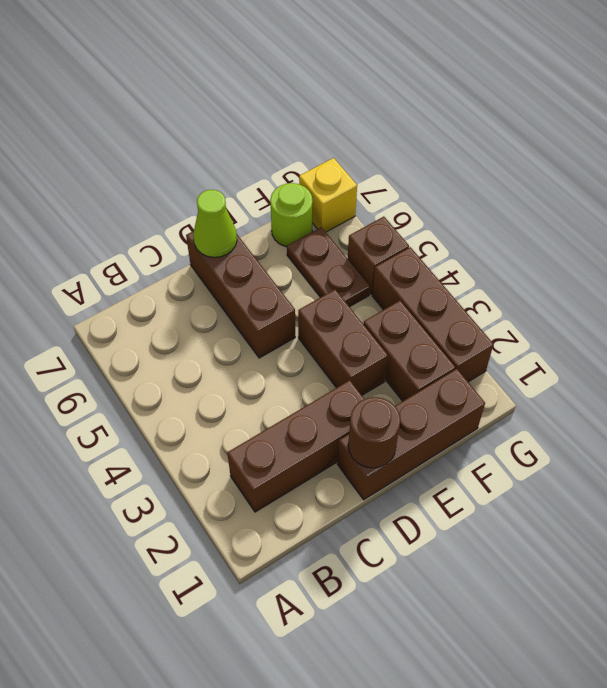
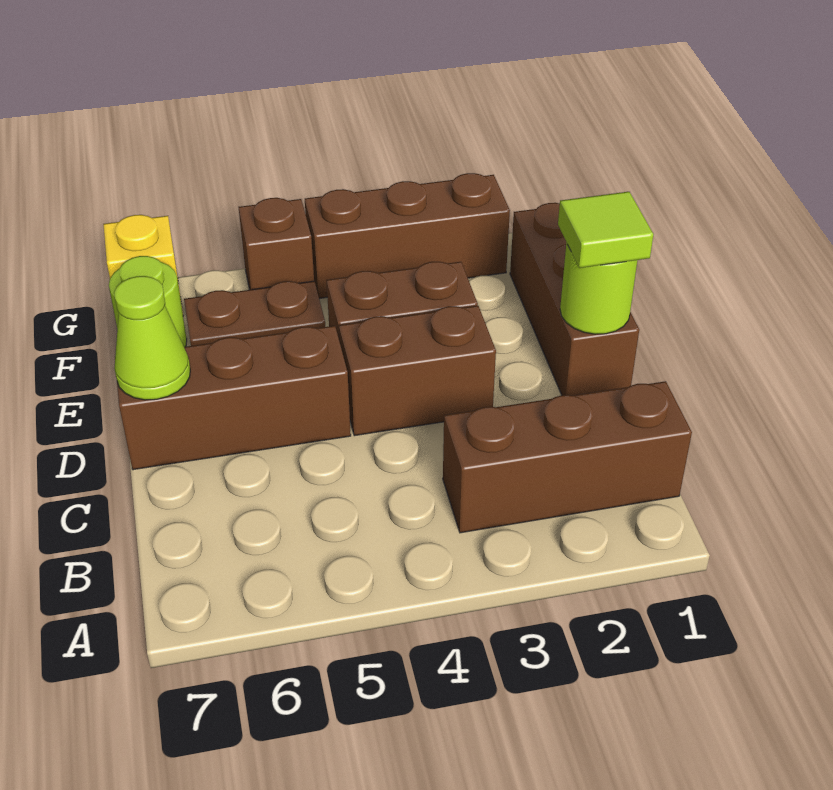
brown 1x3 brick [227,380,364,512] -> brown 1x3 brick turned to [443,381,692,533]
brown 1x1 round brick [348,397,400,468] -> lime 1x1 round brick [560,242,637,334]
none -> lime 1x1 tile [558,192,654,268]
brown 1x2 brick [363,301,455,401] -> brown 1x2 brick moved to [339,306,496,436]

